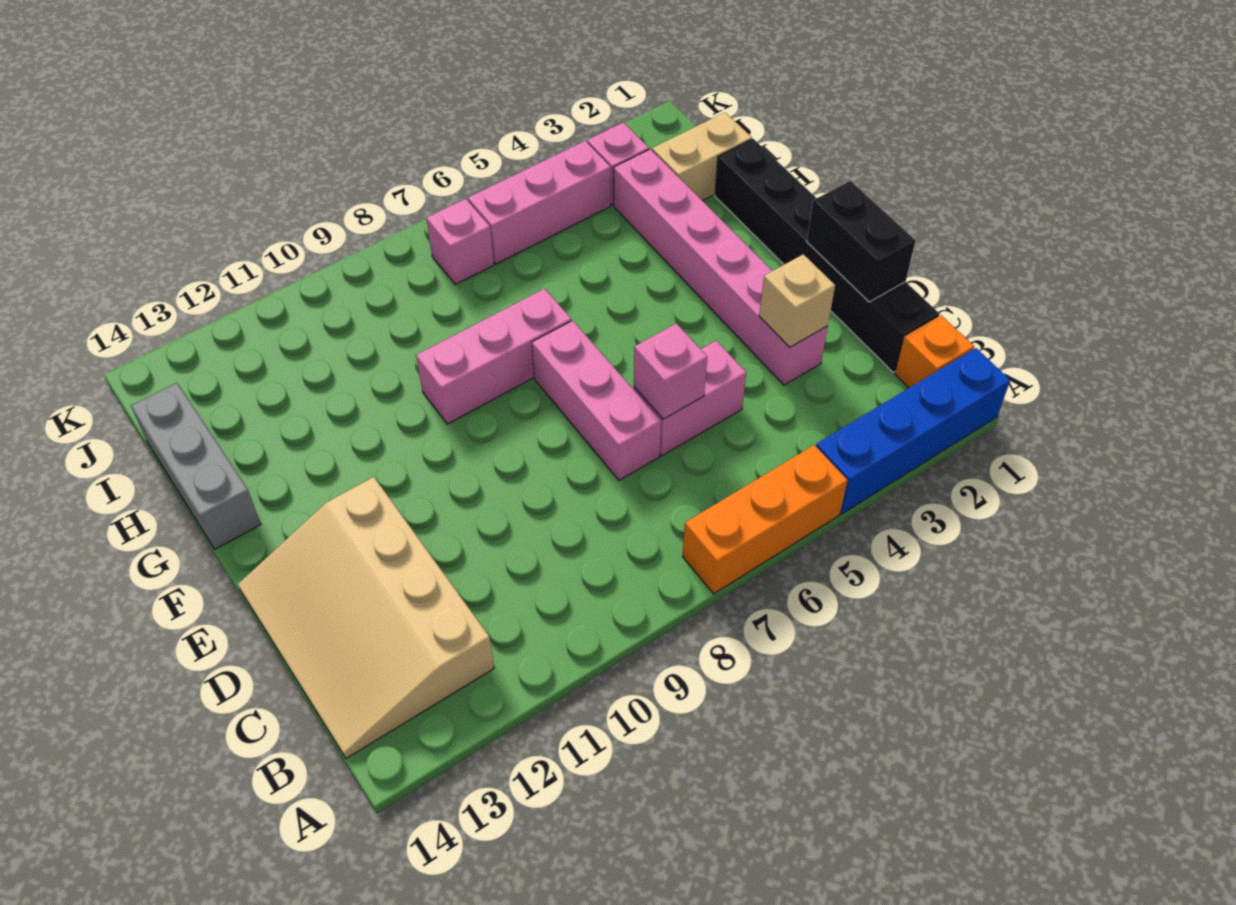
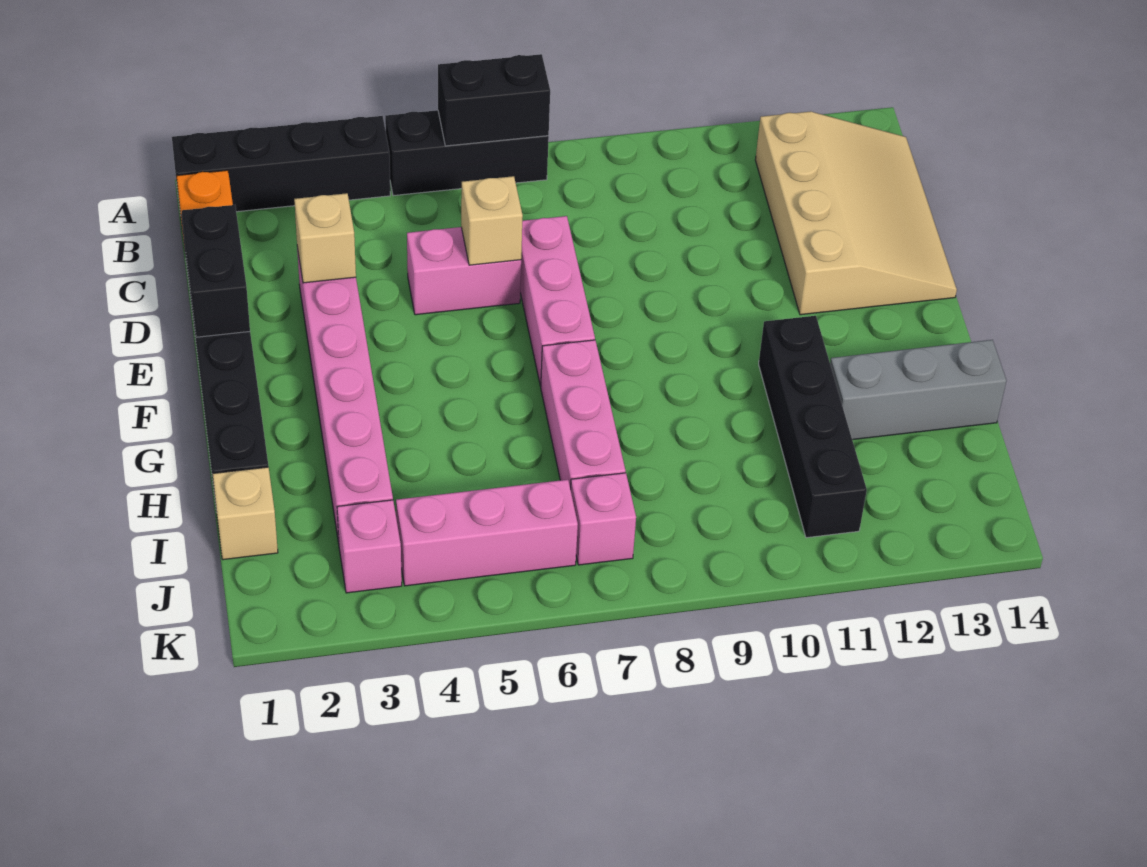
blue 1x4 brick [816,348,1010,514] -> black 1x4 brick [172,116,390,212]
orange 1x3 brick [683,445,848,594] -> black 1x3 brick [385,110,549,196]
none -> black 1x2 brick [438,54,550,146]
pink 1x1 brick [634,323,707,419] -> tan 1x1 brick [461,176,523,265]
pink 1x3 brick [416,289,571,424] -> pink 1x3 brick turned to [541,340,626,489]
none -> black 1x4 brick [759,316,867,538]
grey 1x3 brick [131,383,261,549] -> grey 1x3 brick turned to [830,340,1006,440]
tan 1x2 brick [652,112,752,201] -> tan 1x1 brick [213,467,278,560]

